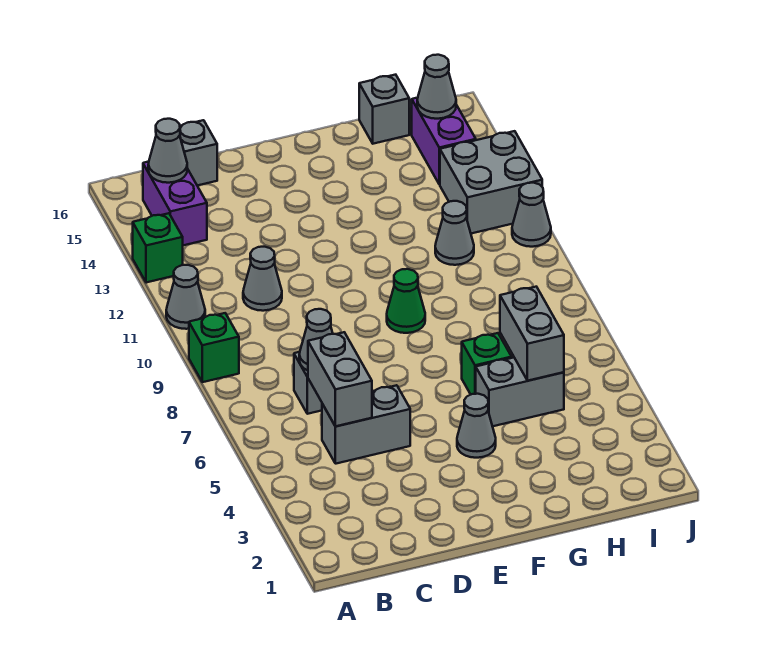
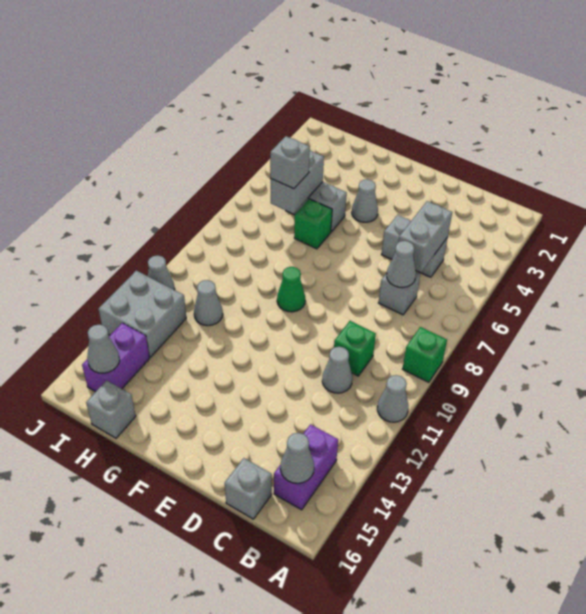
green 1x1 brick [133,213,183,283] -> green 1x1 brick moved to [334,321,376,376]
none -> grey 1x1 brick [270,136,310,189]

